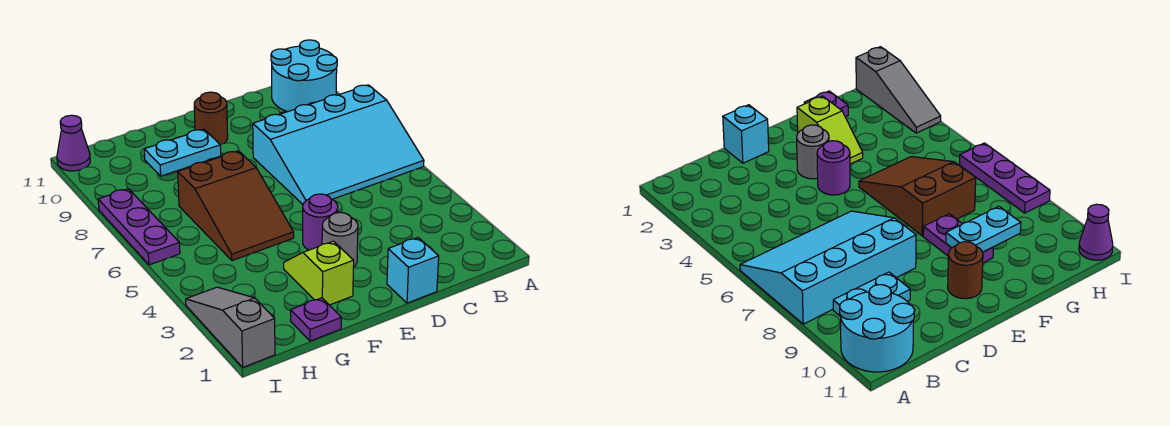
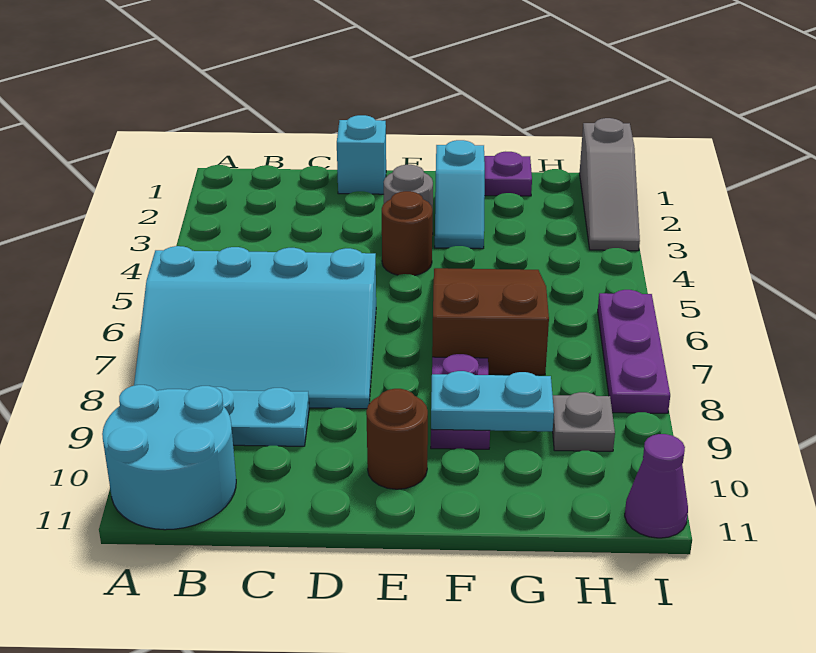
cyan 3x4 slope [253,85,424,204] -> cyan 3x4 slope turned to [134,246,376,409]
purple 1x1 round brick [303,194,338,250] -> brown 1x1 round brick [382,191,432,276]
lime 1x2 slope [284,241,354,305] -> cyan 1x2 slope [435,140,485,249]
none -> grey 1x1 plate [553,392,615,451]

